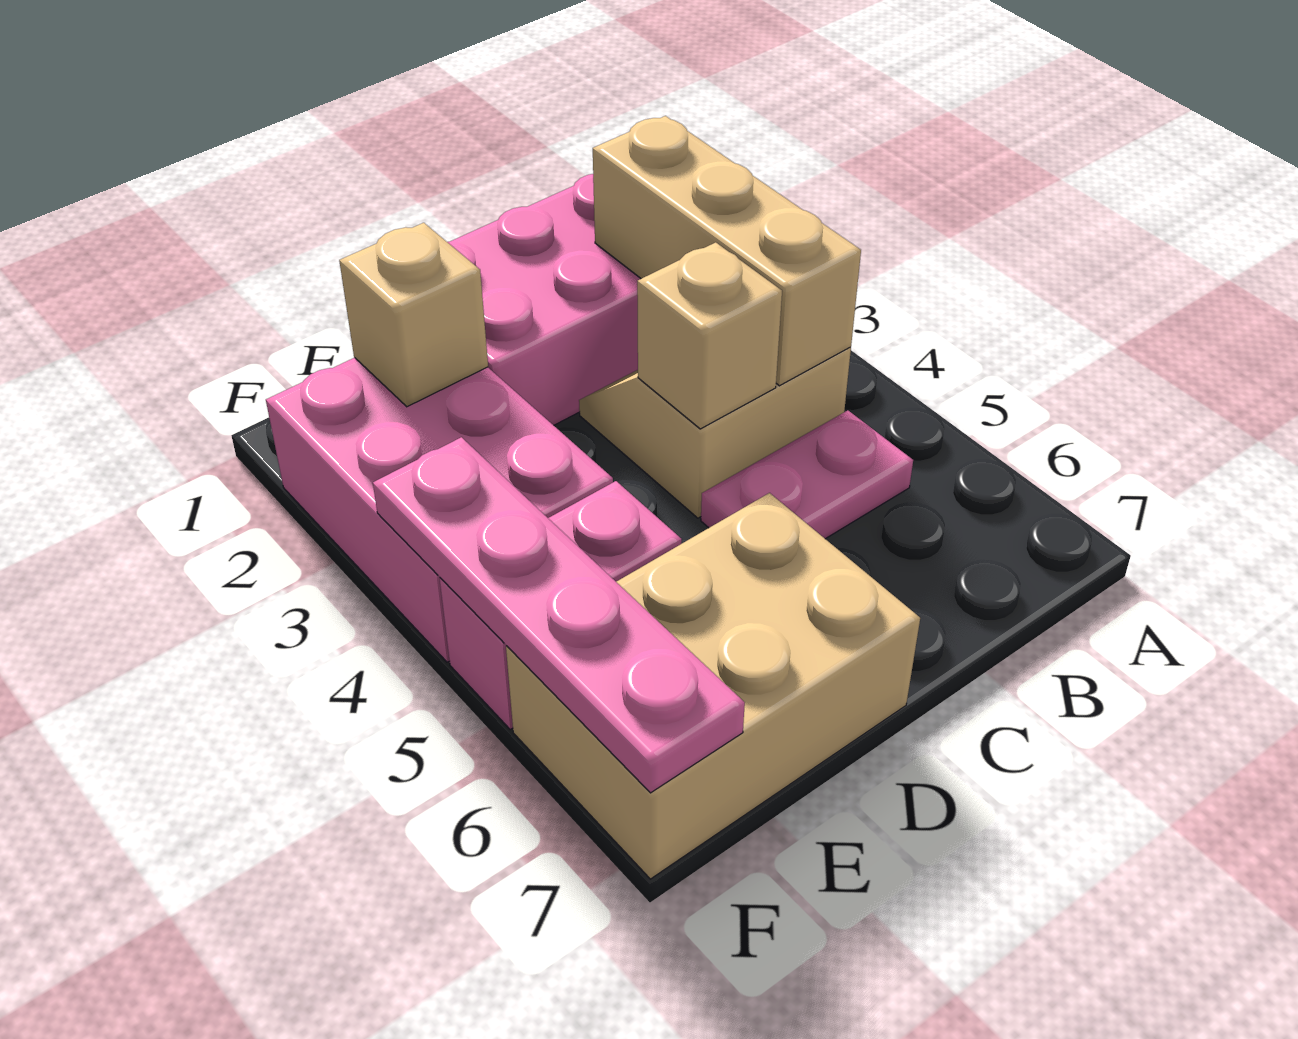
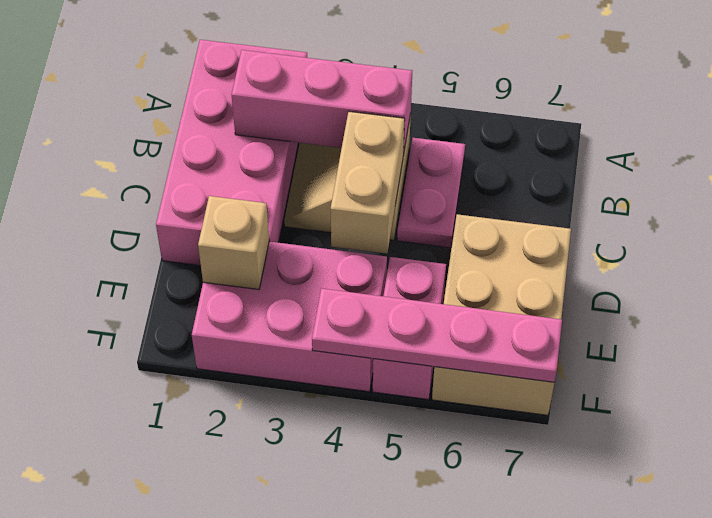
tan 1x3 brick [593,116,861,386] -> pink 1x3 brick [232,50,412,155]
tan 1x1 brick [637,242,782,429] -> tan 1x2 brick [330,112,405,254]

